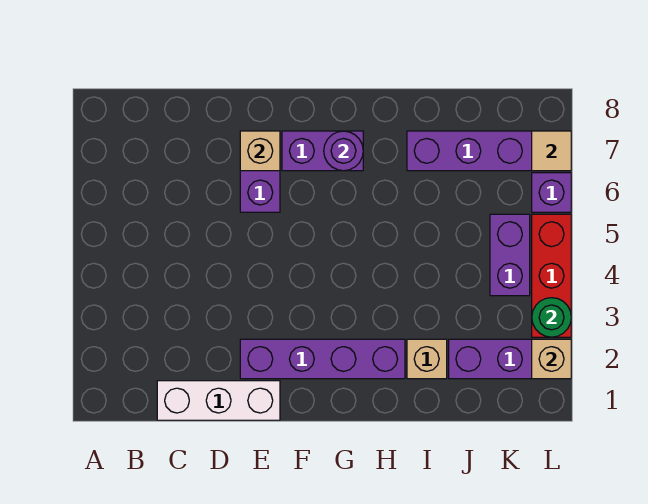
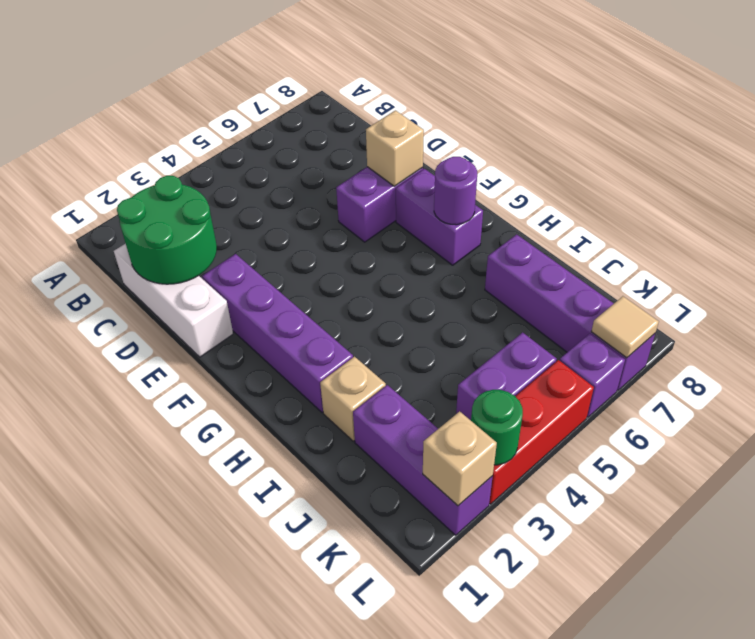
none -> green 2x2 round brick [117,176,217,284]

